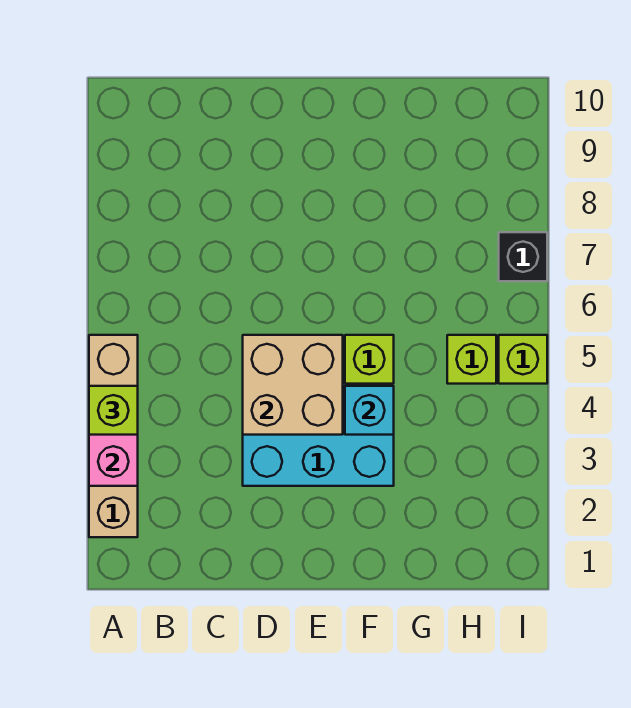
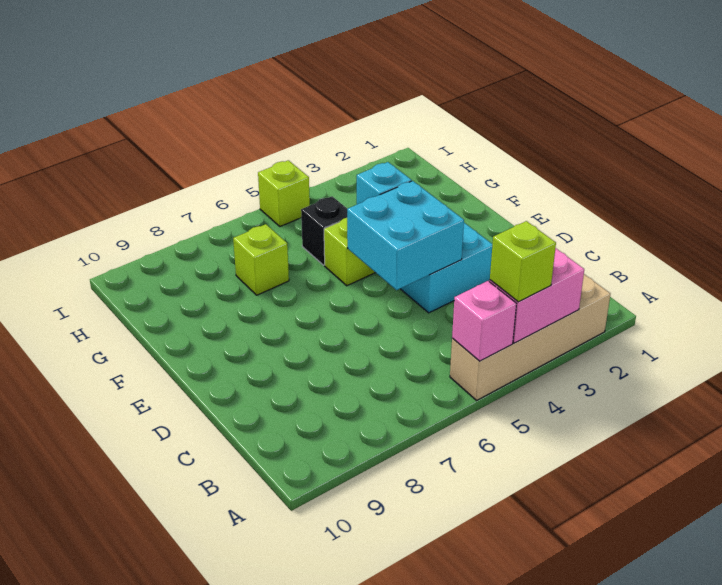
none -> pink 1x1 brick [452,281,516,361]
tan 2x2 brick [243,335,343,435] -> cyan 2x2 brick [347,181,464,290]
lime 1x1 brick [447,335,496,384] -> lime 1x1 brick moved to [233,224,289,295]
black 1x1 brick [499,232,547,281] -> black 1x1 brick moved to [301,196,347,265]

